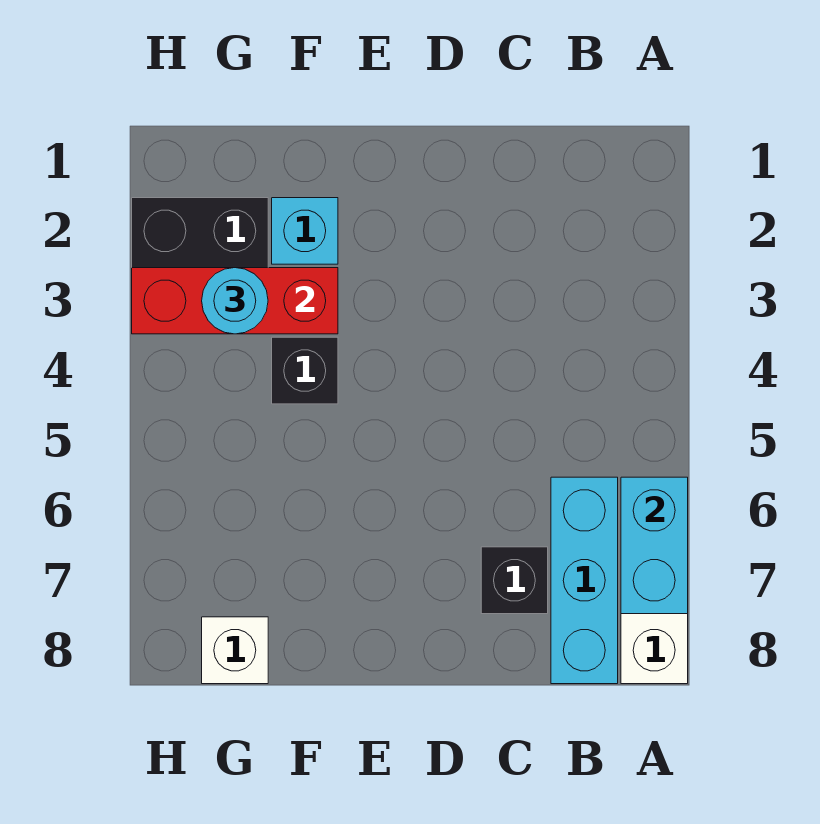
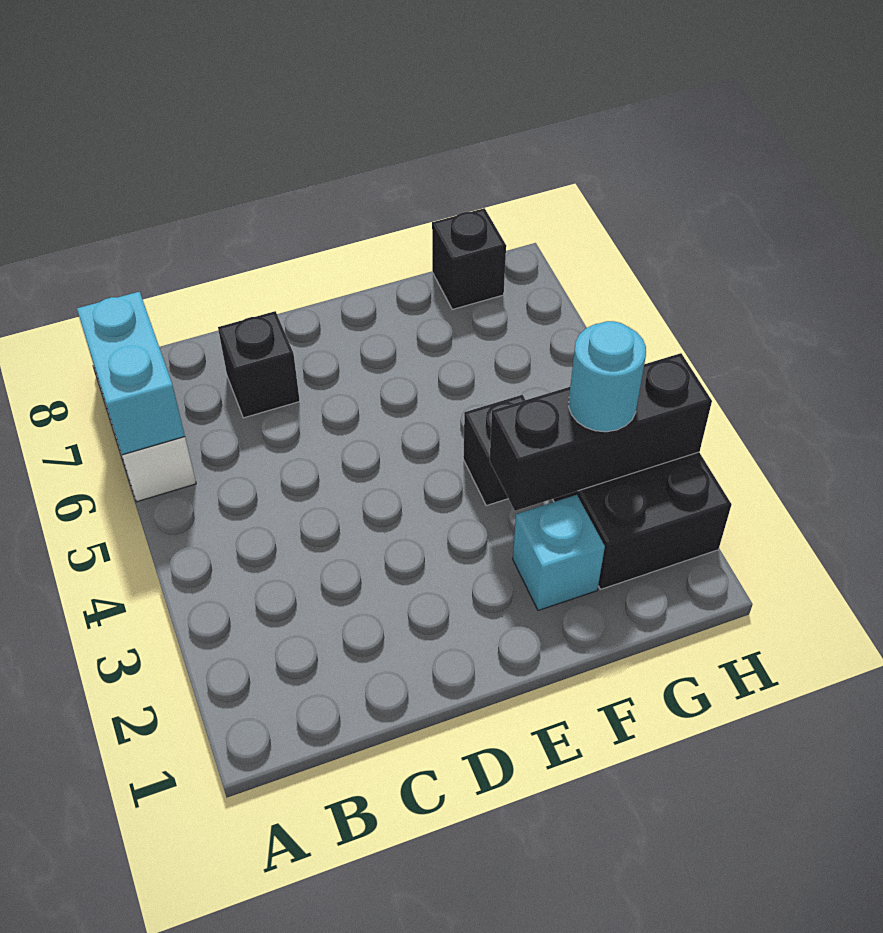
cyan 1x3 brick [551,477,618,684] -> none
red 1x3 brick [132,268,338,334] -> black 1x3 brick [490,353,712,511]
white 1x1 brick [202,617,268,684] -> black 1x1 brick [432,208,506,309]

